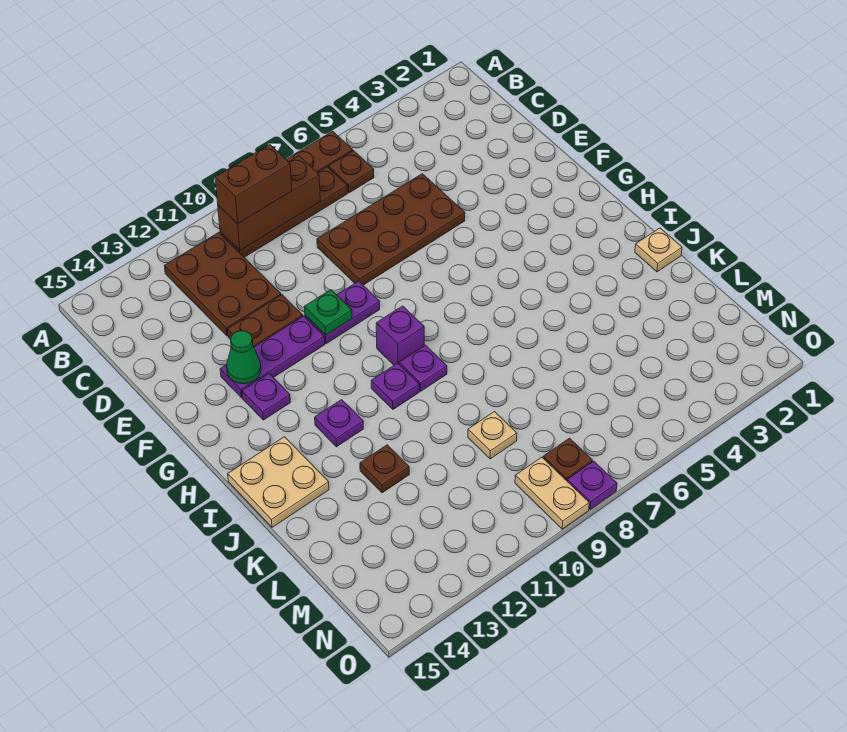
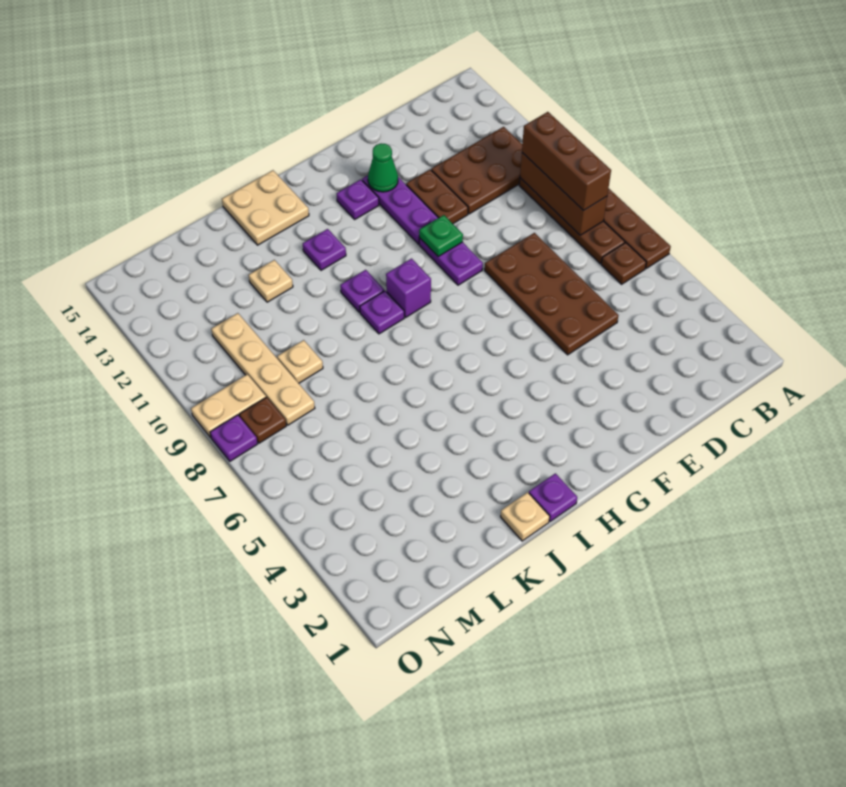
brown 1x2 brick [215,144,292,224] -> brown 1x3 brick [522,112,611,211]
none -> purple 1x1 plate [529,473,577,522]
brown 1x1 plate [360,445,409,493] -> tan 1x1 plate [249,260,293,302]
none -> tan 1x4 plate [211,313,315,425]

